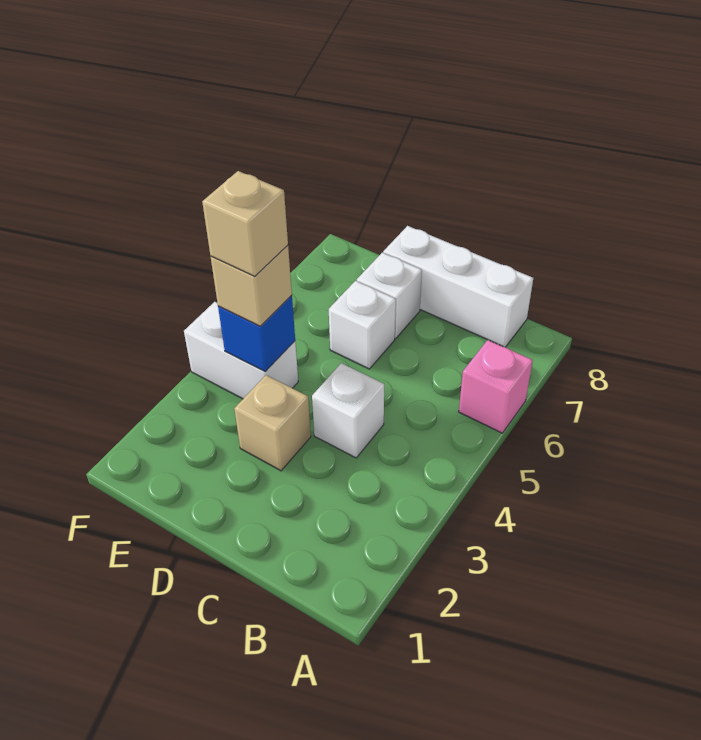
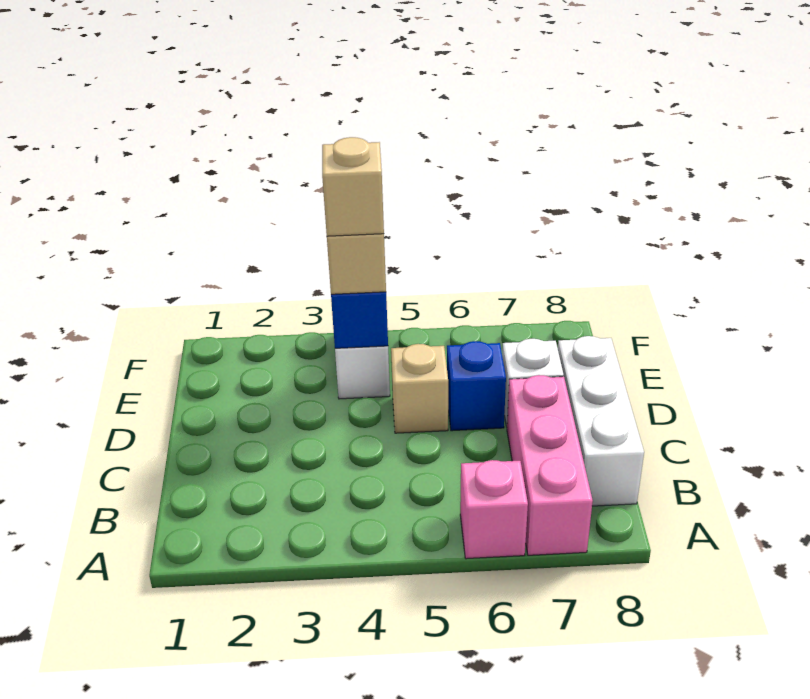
none -> pink 1x3 brick [507,375,593,555]
white 1x1 brick [312,363,384,458] -> none
tan 1x1 brick [234,375,311,471] -> tan 1x1 brick moved to [391,344,448,433]
white 1x1 brick [329,281,396,369] -> blue 1x1 brick [447,341,506,431]

